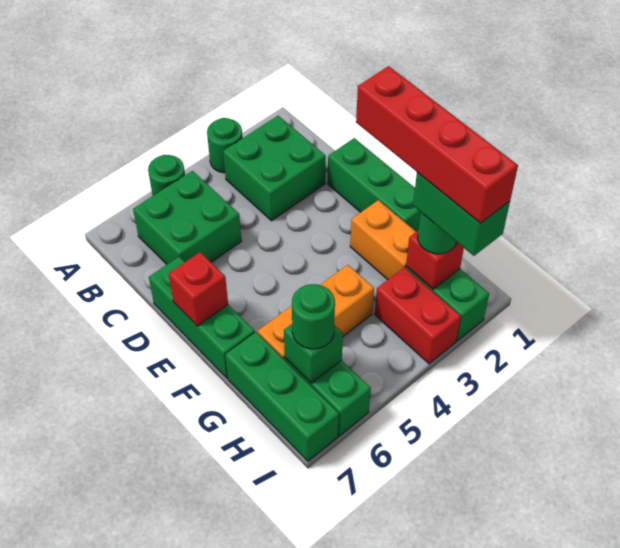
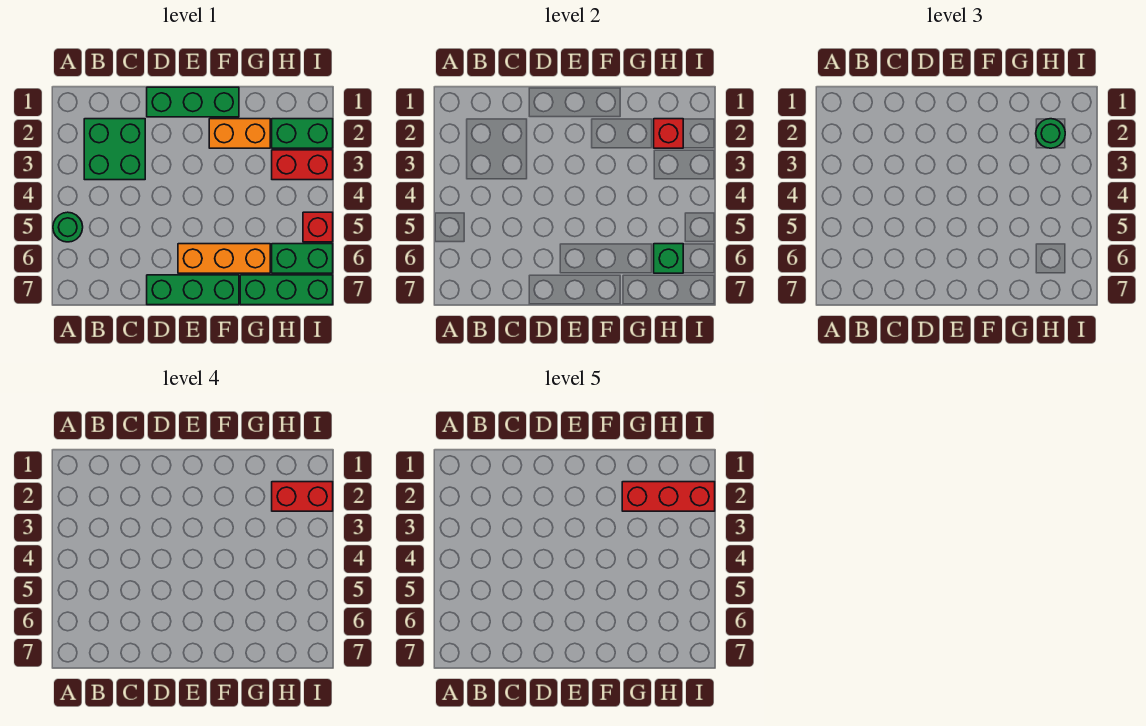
green 1x1 round brick [207,118,243,173] -> none
green 2x2 brick [133,171,241,264] -> none
red 1x1 brick [169,252,228,326] -> red 1x1 brick moved to [303,212,333,242]
red 1x4 brick [356,66,518,223] -> red 1x3 brick [622,482,715,511]
orange 1x3 brick [258,265,374,360] -> orange 1x3 brick turned to [178,244,270,273]
green 1x2 brick [413,172,510,256] -> red 1x2 brick [272,482,333,511]
green 1x1 round brick [292,284,335,349] -> none

